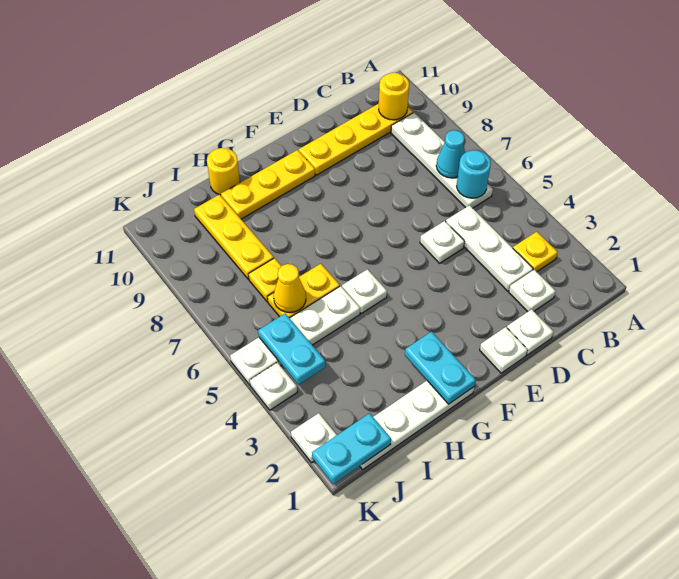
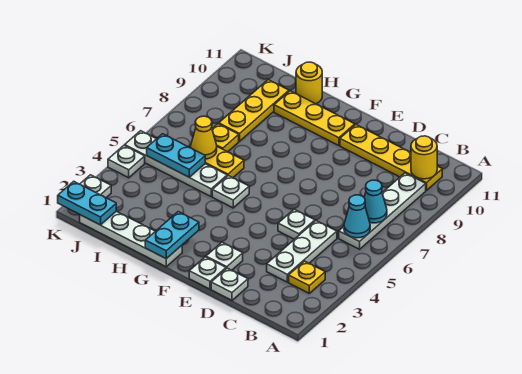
cyan 1x1 round brick [457,150,491,198] -> cyan 1x1 cone [344,195,370,238]
white 1x1 plate [509,270,556,312] -> white 1x1 plate moved to [206,242,243,270]
cyan 1x2 plate [258,314,325,385] -> cyan 1x2 plate turned to [147,134,205,177]

